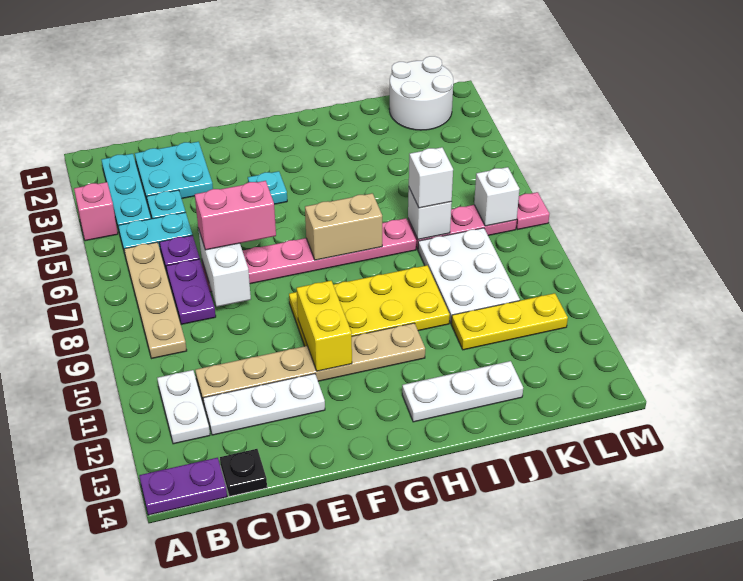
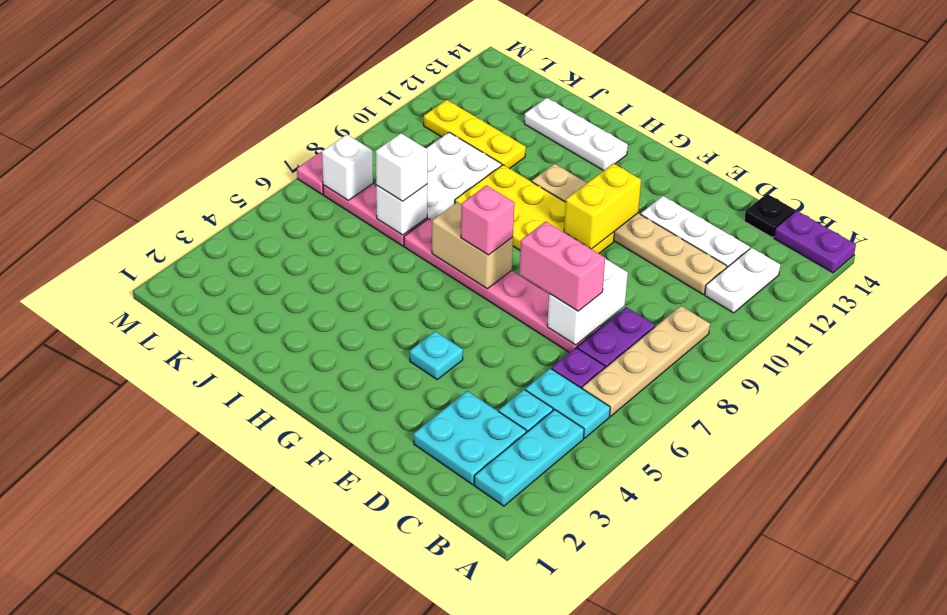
pink 1x1 brick [74,182,118,241] -> pink 1x1 brick moved to [461,185,514,255]
white 2x2 round brick [389,56,453,130] -> none

